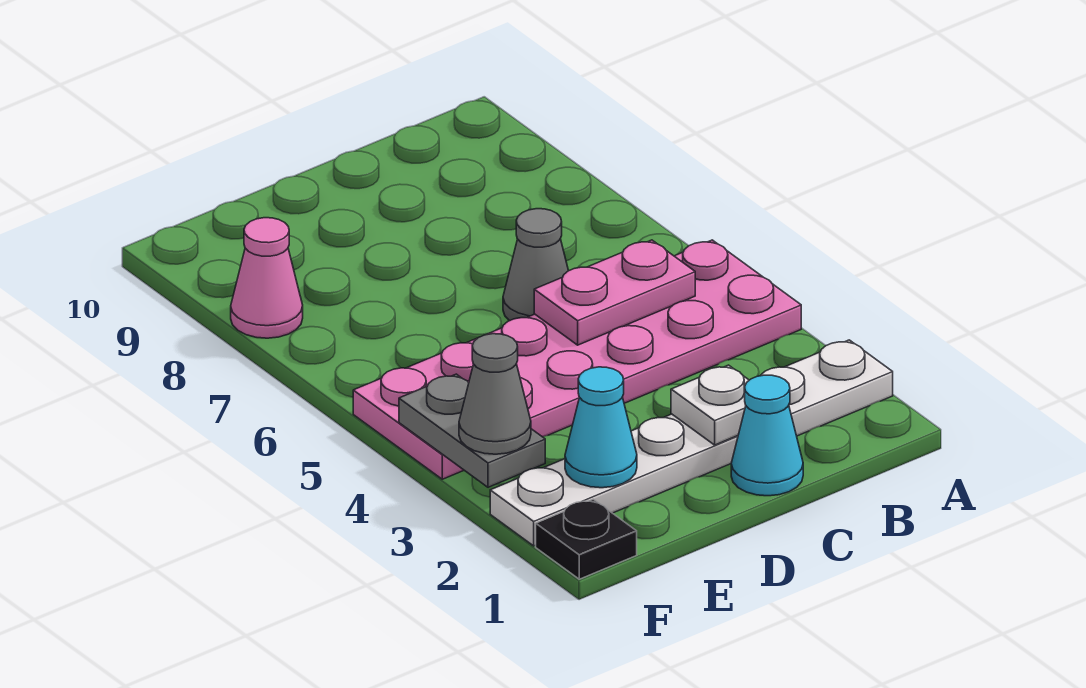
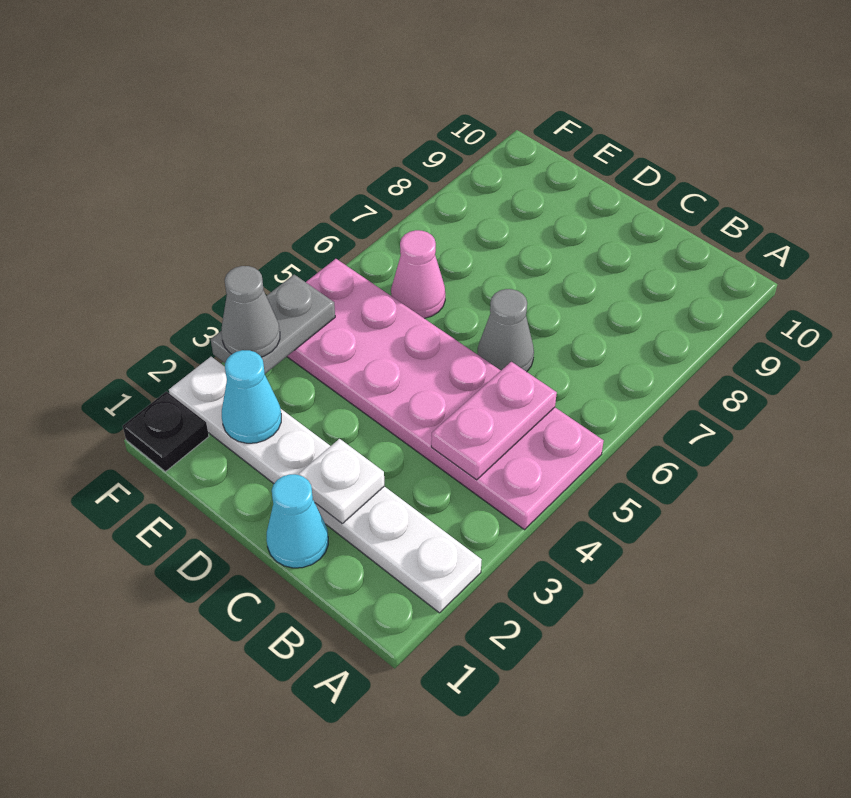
pink 1x2 plate [534,240,695,345] -> pink 1x2 plate turned to [431,362,557,480]
pink 1x1 cone [231,218,303,338] -> pink 1x1 cone moved to [391,230,445,318]

